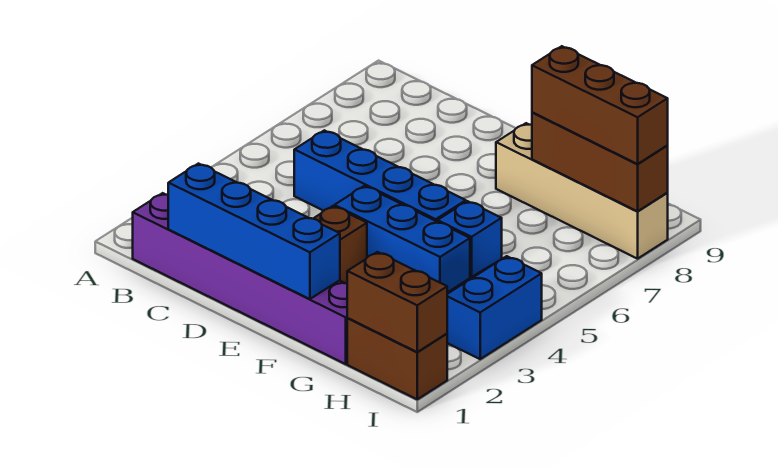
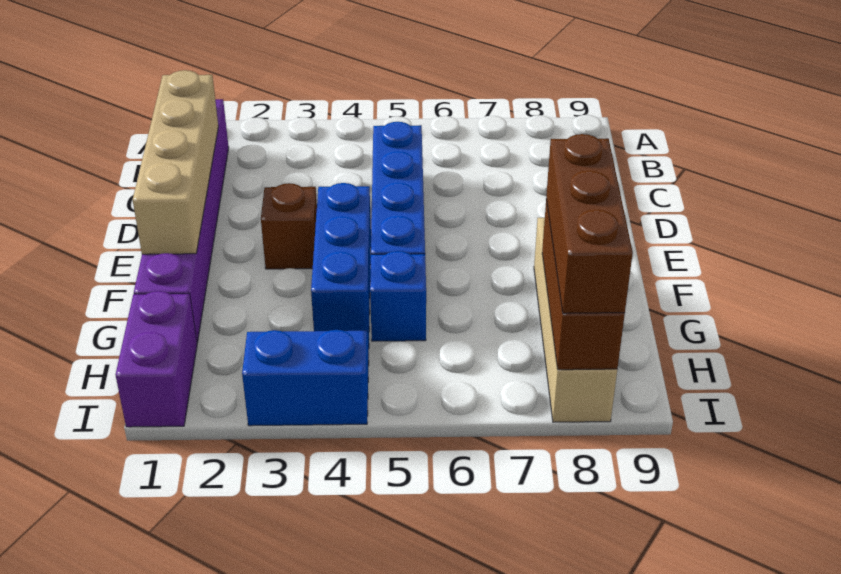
blue 1x4 brick [168,164,340,299] -> tan 1x4 brick [133,70,218,254]
brown 1x2 brick [347,318,447,399] -> purple 1x2 brick [116,291,197,427]
brown 1x2 brick [347,252,447,352] -> none

